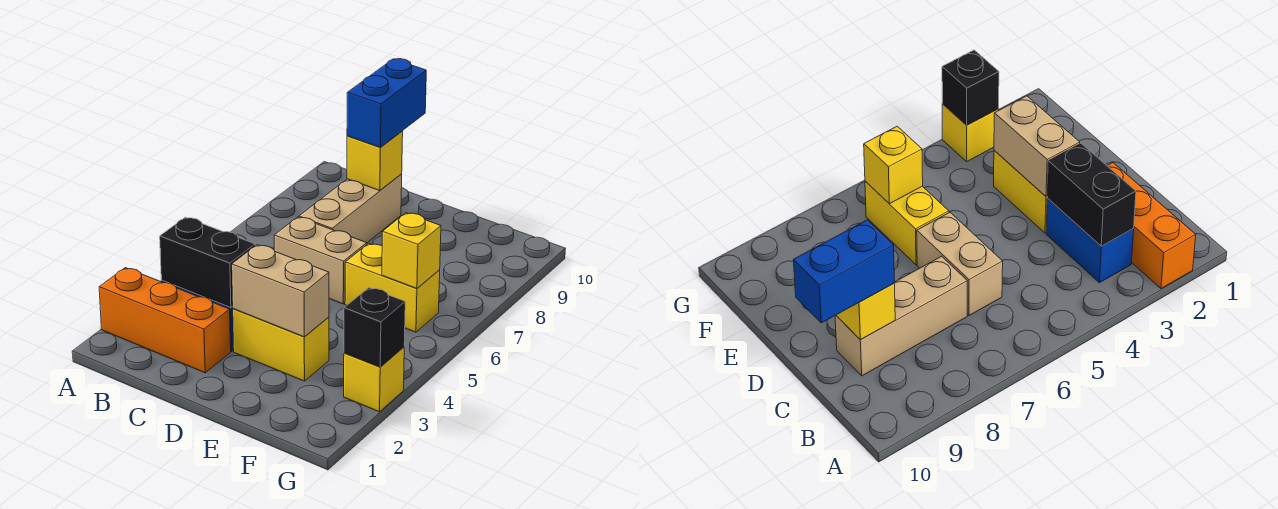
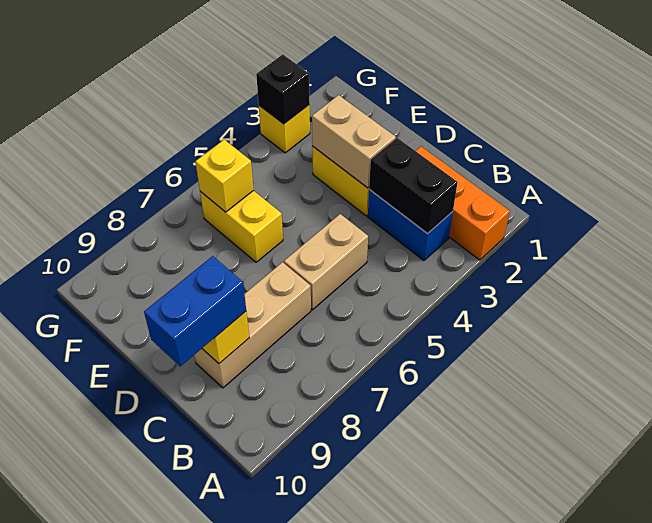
tan 1x2 brick [274,217,367,304] -> tan 1x2 brick turned to [284,214,368,310]

